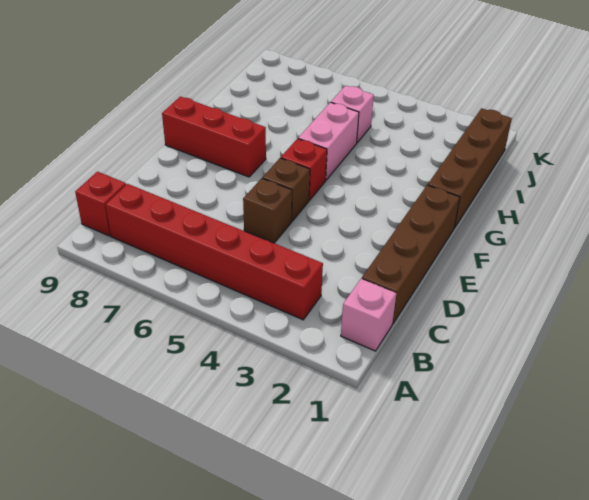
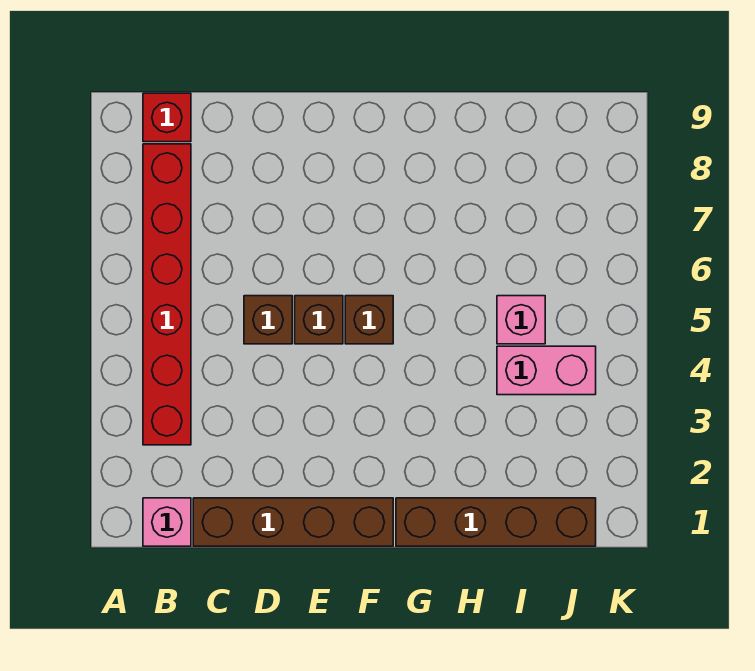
red 1x1 brick [281,139,327,200] -> brown 1x1 brick [345,296,393,344]
red 1x3 brick [162,97,266,177] -> none
pink 1x2 brick [298,102,359,180] -> pink 1x2 brick moved to [497,346,596,395]

